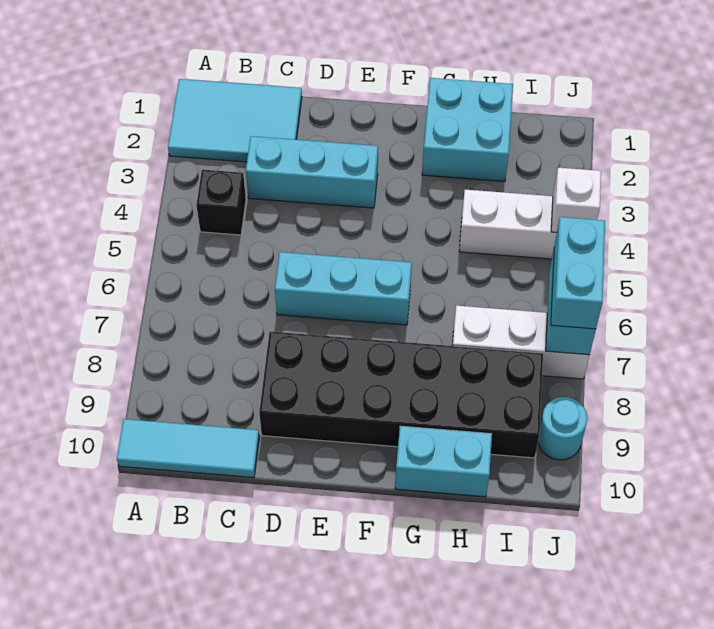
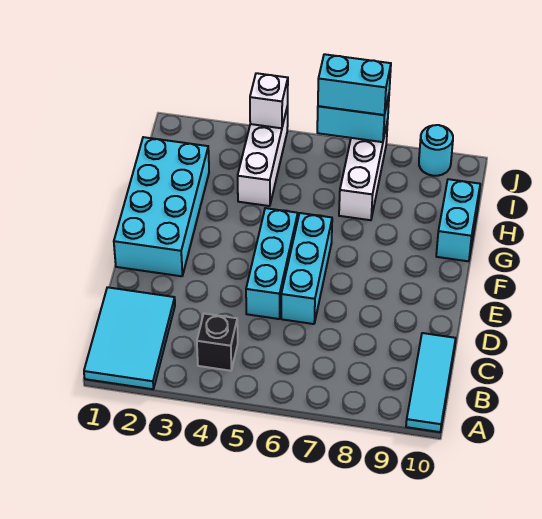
cyan 1x3 brick [246,136,378,208] -> cyan 1x3 brick moved to [246,208,298,319]
black 2x6 brick [259,332,543,458] -> none
cyan 2x2 brick [422,78,513,181] -> cyan 2x4 brick [114,137,209,276]

